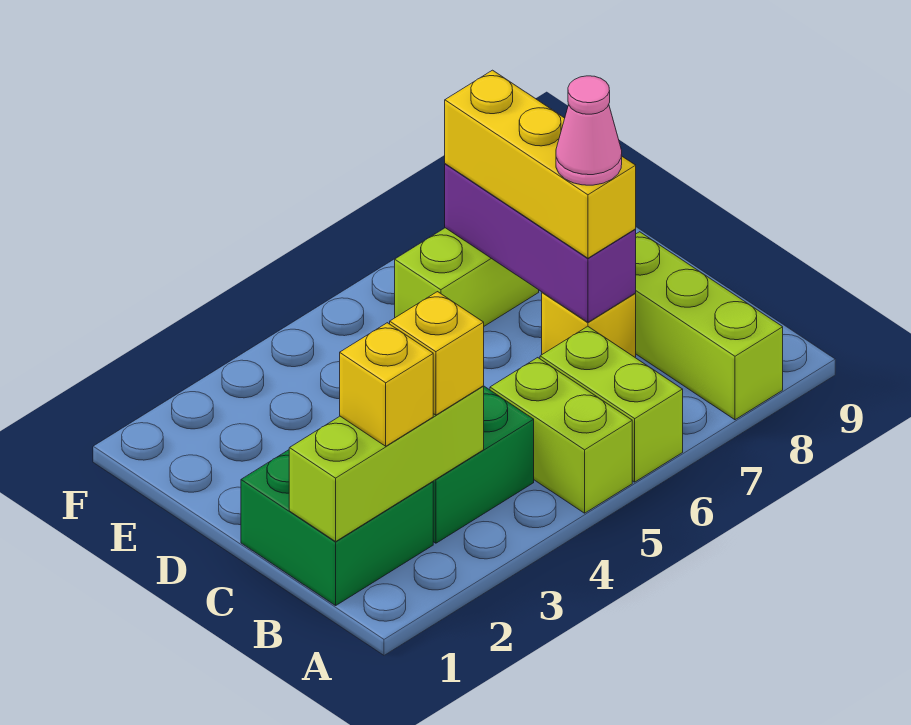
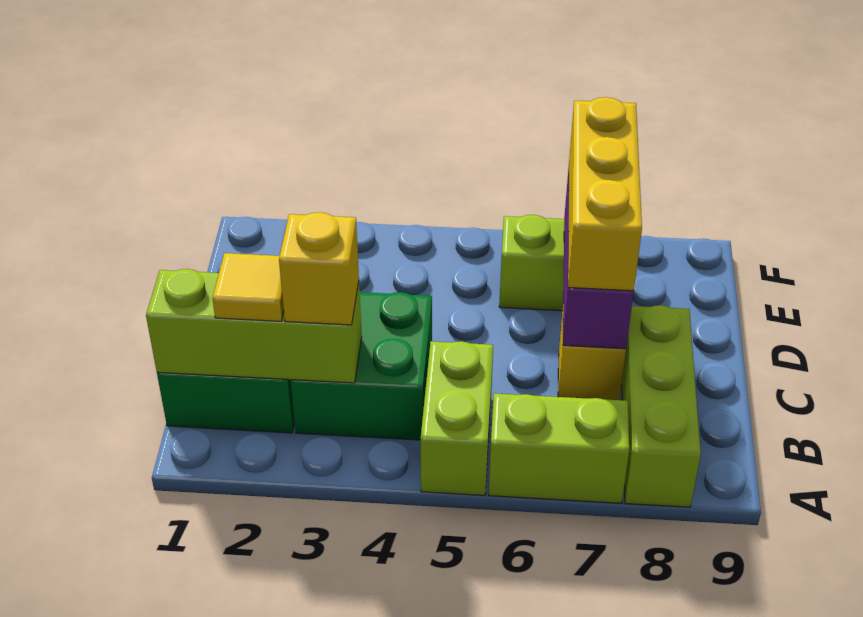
lime 1x2 brick [540,326,683,482] -> lime 1x2 brick turned to [489,393,629,503]
yellow 1x1 brick [340,323,433,446] -> yellow 1x1 tile [212,253,284,321]
pink 1x1 cone [556,76,622,185] -> none

